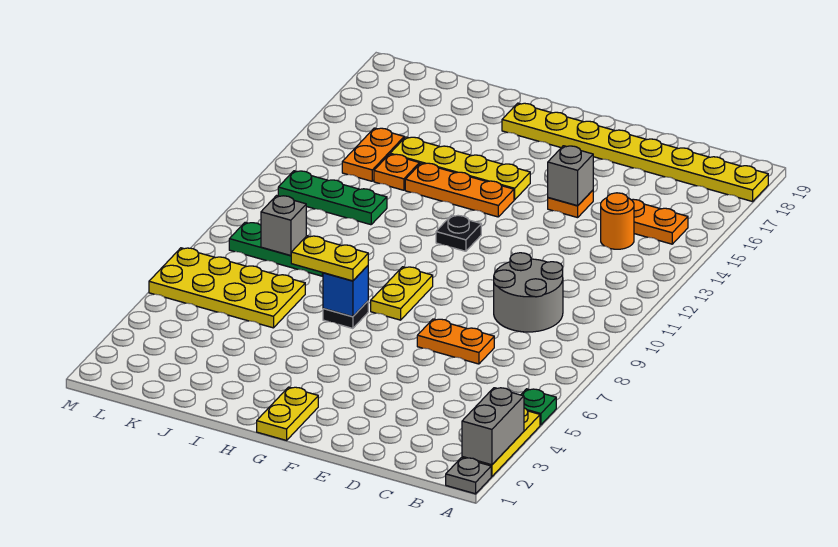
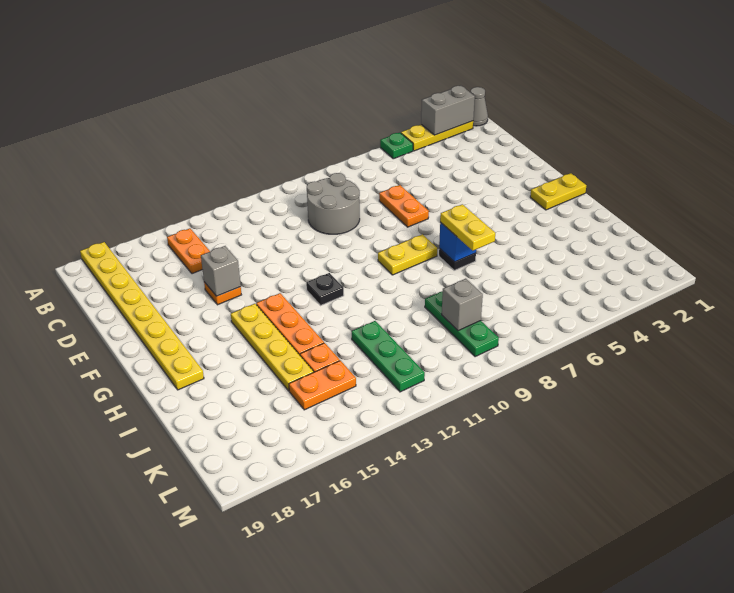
grey 1x1 plate [446,458,491,494] -> grey 1x1 cone [471,87,488,126]
orange 1x1 round brick [601,193,634,249] -> none
yellow 2x4 plate [149,248,305,328] -> none

